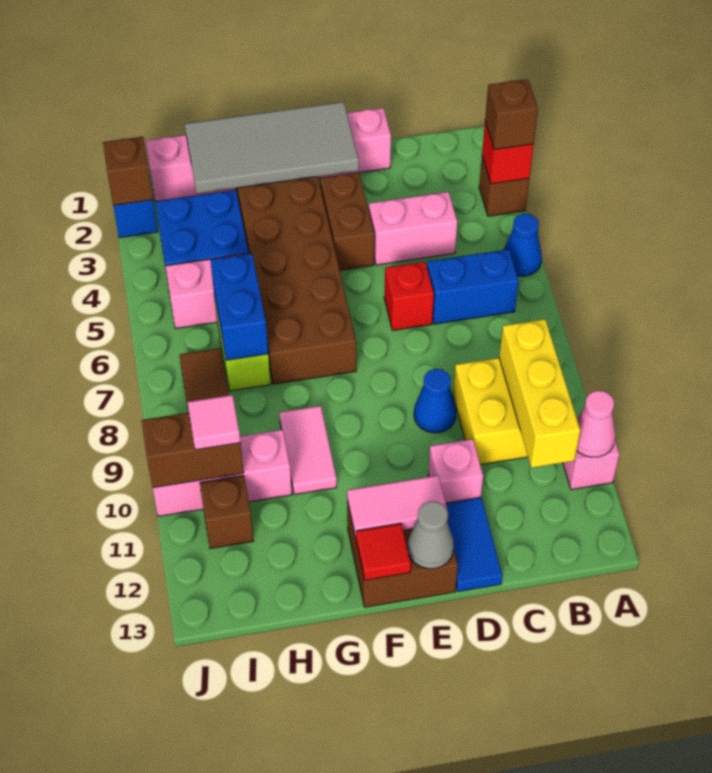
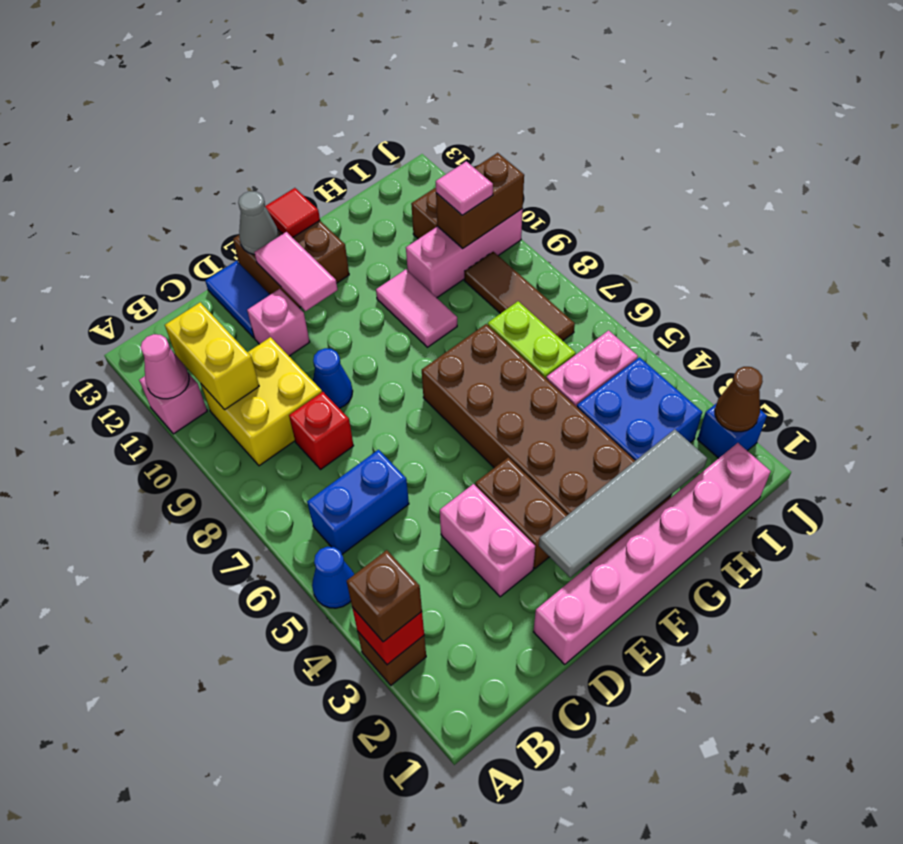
yellow 1x3 brick [499,319,580,468] -> yellow 1x2 brick [165,302,259,410]
pink 1x2 brick [369,192,457,265] -> pink 1x2 brick turned to [440,484,535,597]
red 1x1 brick [384,262,434,330] -> red 1x1 brick moved to [289,392,354,469]
grey 2x4 tile [185,102,359,194] -> grey 1x4 tile [539,429,707,577]
pink 1x2 tile [347,475,448,538] -> pink 1x2 tile turned to [254,232,338,311]
blue 1x2 brick [210,254,268,360] -> none
brown 1x1 brick [103,137,153,206] -> brown 1x1 cone [715,367,763,432]

